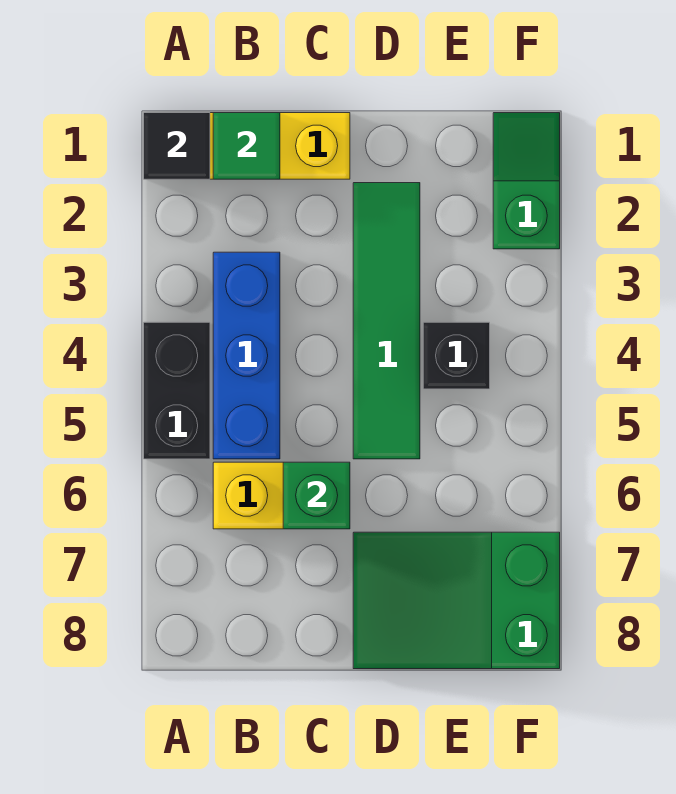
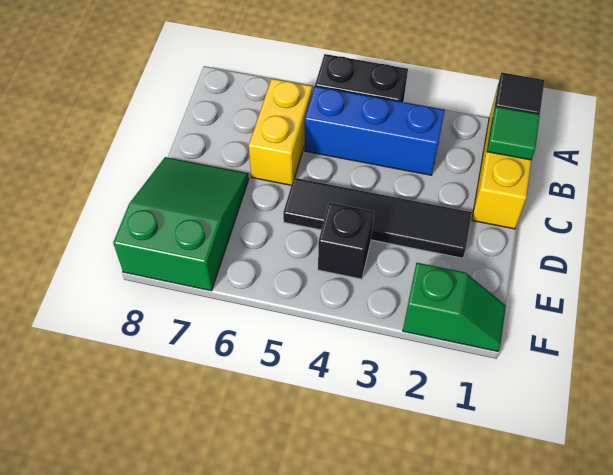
green 1x1 brick [283,462,350,529] -> none
green 1x4 tile [353,183,420,459] -> black 1x4 tile [283,178,472,258]

